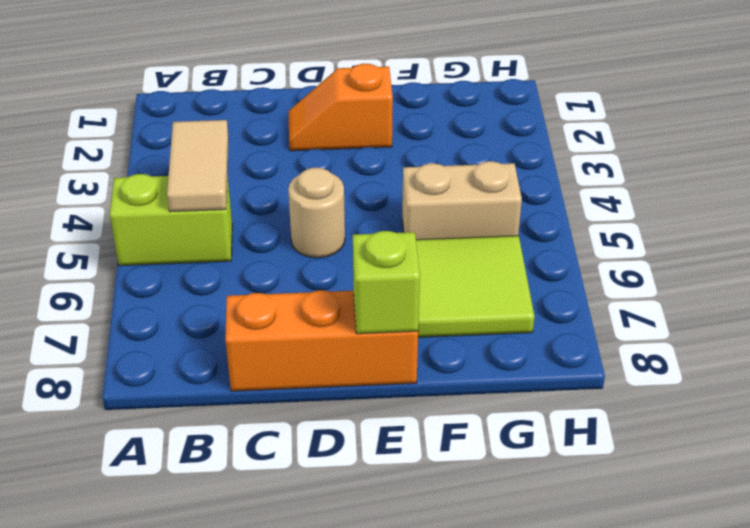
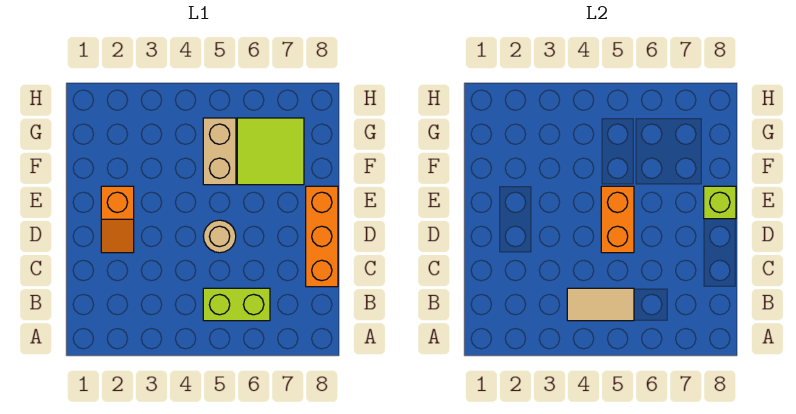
lime 1x2 brick [110,174,232,266] -> lime 1x2 brick turned to [203,288,270,321]
none -> orange 1x2 brick [601,186,634,253]

